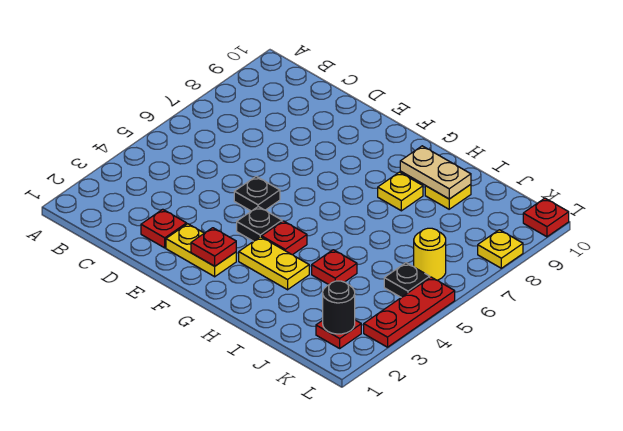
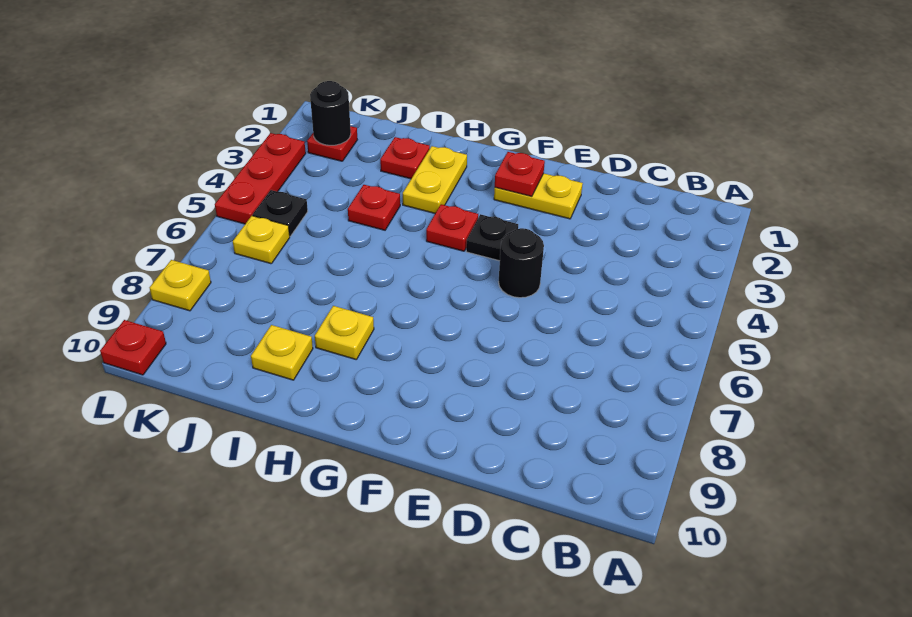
red 1x1 plate [141,209,187,248] -> red 1x1 plate moved to [380,137,430,179]
black 1x1 plate [234,176,280,211] -> black 1x1 round brick [499,228,544,298]
yellow 1x2 plate [239,237,309,290] -> yellow 1x2 plate turned to [403,146,467,213]
tan 1x2 plate [400,146,471,199] -> none
yellow 1x1 round brick [414,228,446,280] -> yellow 1x1 plate [233,216,290,264]

